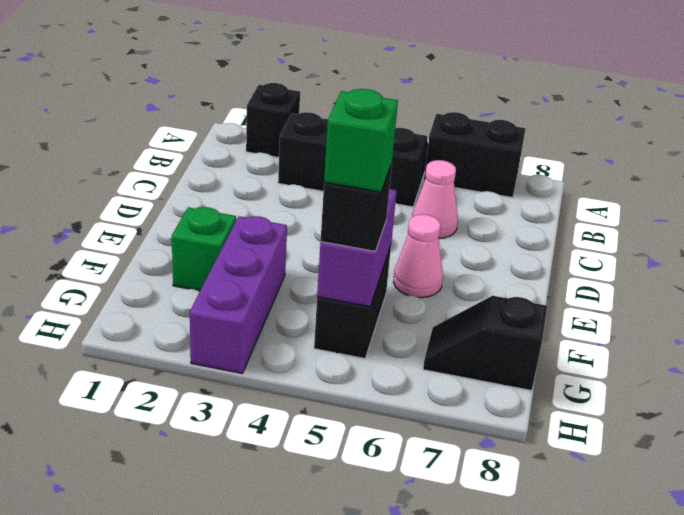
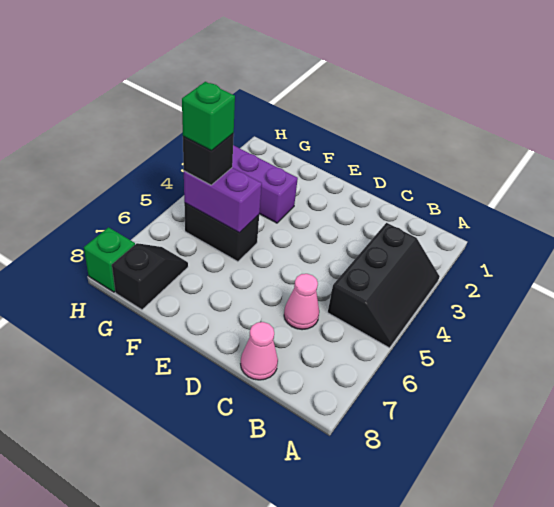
black 1x1 brick [246,83,300,157] -> none
black 1x2 brick [424,112,526,198] -> none
pink 1x1 cone [393,214,443,298] -> pink 1x1 cone moved to [241,322,278,380]
green 1x1 brick [172,207,236,291] -> green 1x1 brick moved to [84,227,135,292]

